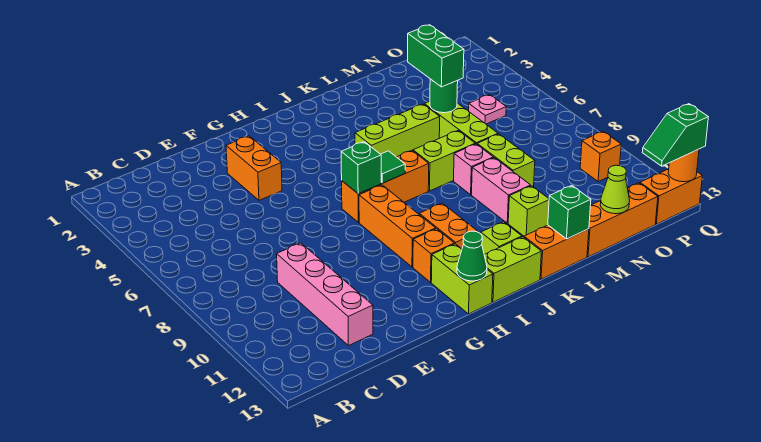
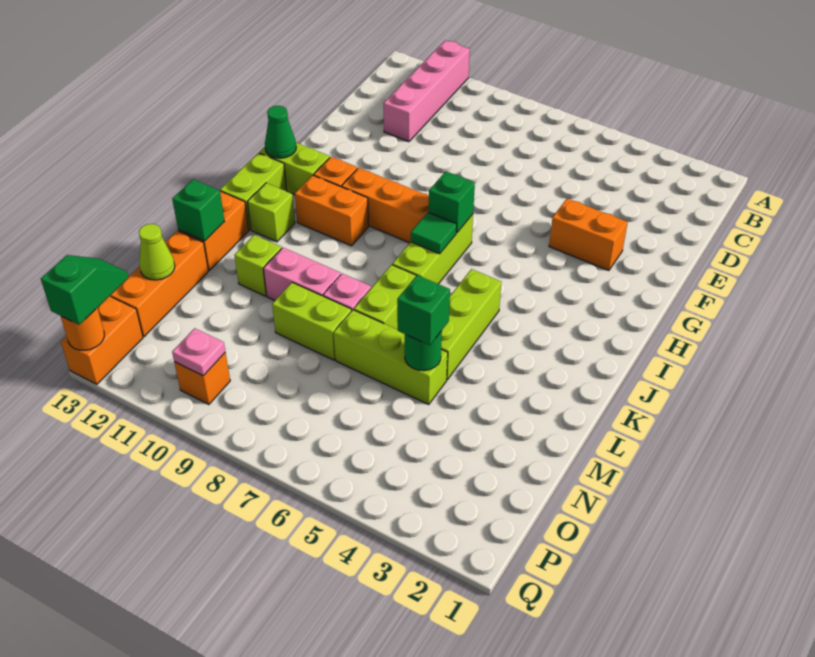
pink 1x4 brick [277,243,373,346] -> pink 1x4 brick turned to [384,40,470,142]
orange 1x3 brick [342,150,429,222] -> lime 1x3 brick [392,214,473,284]
green 1x2 brick [408,25,464,87] -> green 1x1 brick [397,275,450,345]
pink 1x1 plate [469,95,506,124] -> pink 1x1 plate moved to [172,328,225,376]

